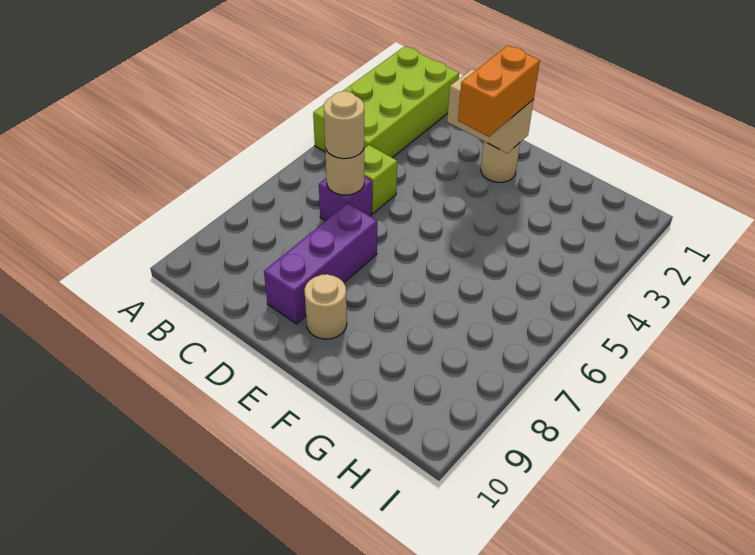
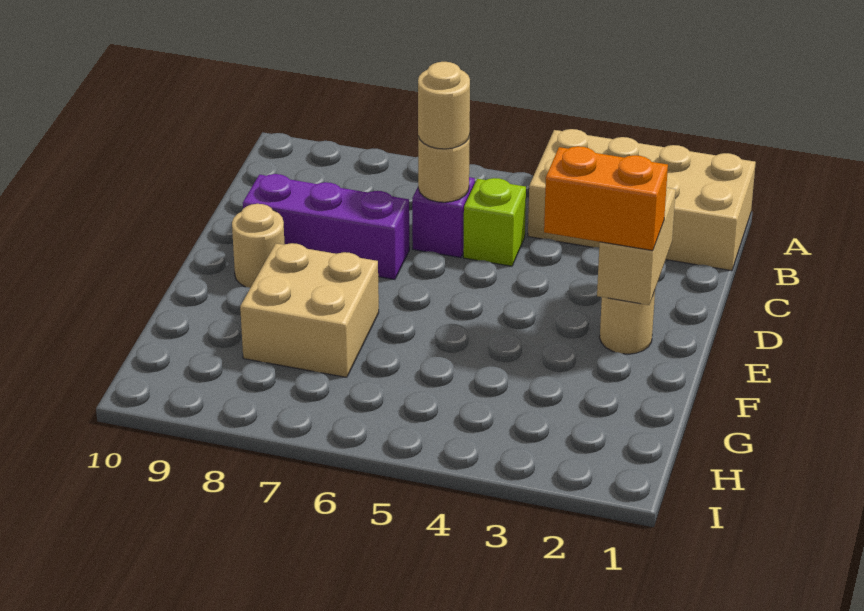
lime 2x4 brick [313,46,459,158] -> tan 2x4 brick [528,129,756,271]
none -> tan 2x2 brick [240,243,379,377]

